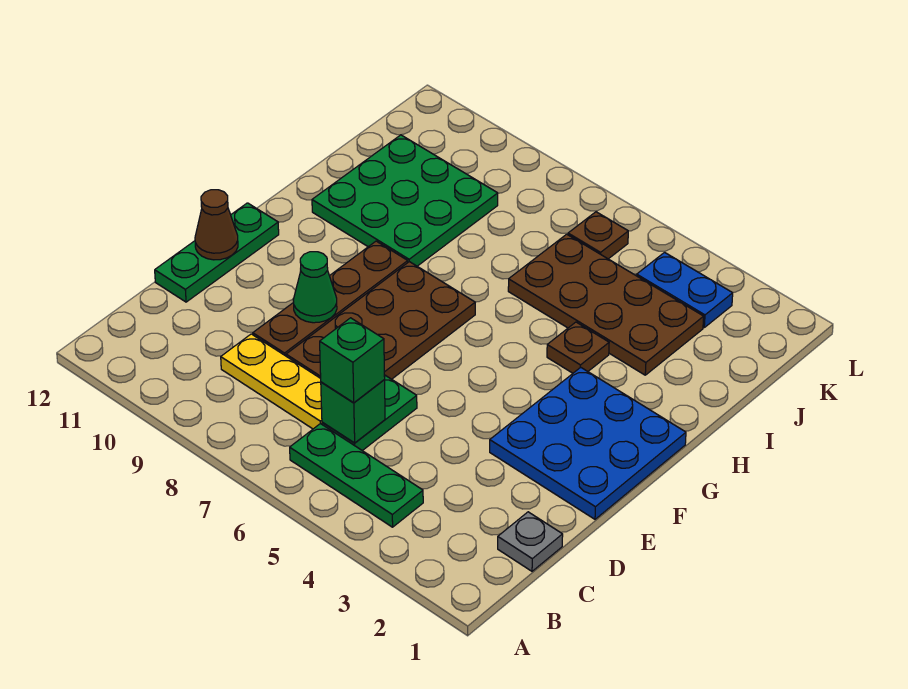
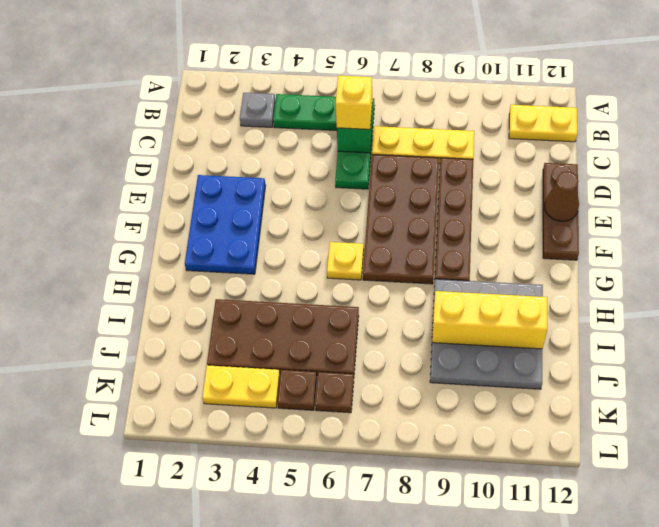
none -> yellow 1x2 plate [509,105,577,142]
grey 1x1 plate [498,512,563,571] -> grey 1x1 plate moved to [240,93,275,127]
green 1x1 brick [320,318,385,403] -> yellow 1x1 brick [336,76,372,129]
green 1x3 plate [155,203,279,302] -> brown 1x3 plate [543,163,579,260]
blue 3x3 plate [490,367,686,519] -> blue 2x3 plate [185,175,266,274]
green 1x1 cone [293,252,337,323] -> none
none -> yellow 1x1 plate [327,242,364,280]
brown 1x1 plate [547,322,609,373] -> brown 1x1 plate moved to [277,370,317,410]
green 3x3 plate [312,135,498,266] -> grey 3x3 plate [430,279,543,389]
none -> yellow 1x3 brick [432,291,547,349]
blue 1x2 plate [637,252,733,327] -> yellow 1x2 plate [202,365,280,408]

